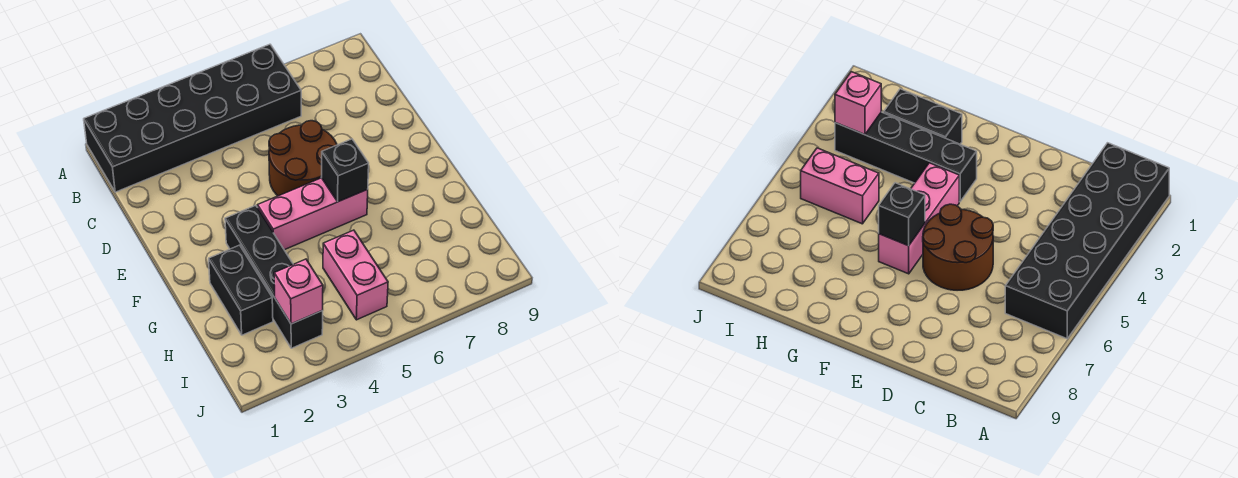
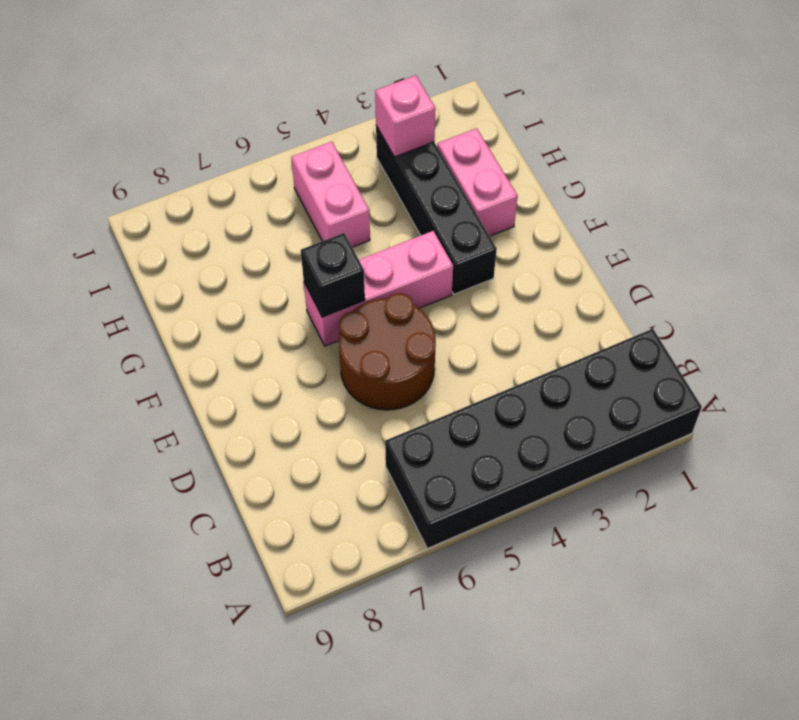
black 1x2 brick [209,245,273,335] -> pink 1x2 brick [437,128,518,236]

